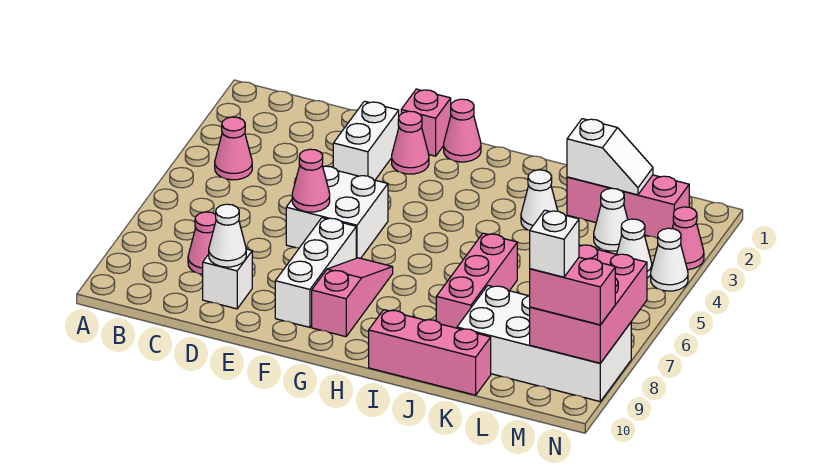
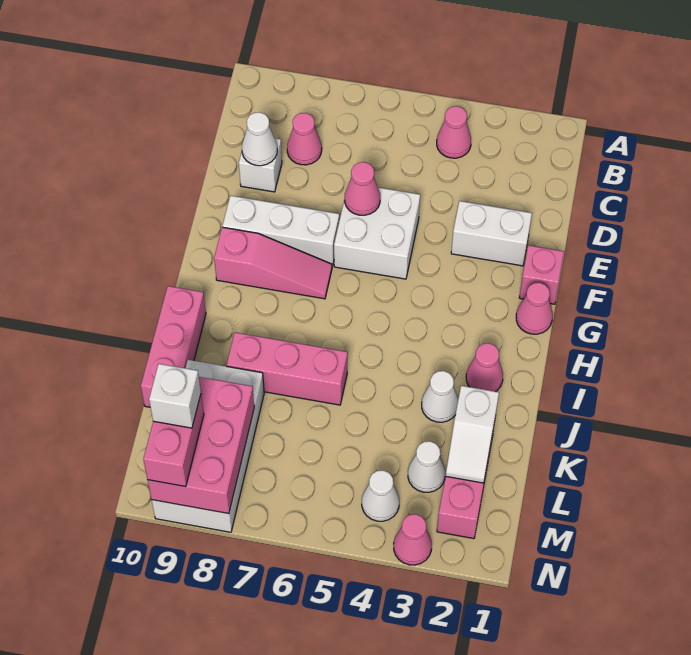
pink 1x1 cone [392,111,429,174] -> pink 1x1 cone moved to [466,343,503,392]
pink 2x3 brick [530,245,647,363] -> pink 2x3 brick turned to [148,377,254,514]
white 1x1 cone [651,228,688,291] -> none

